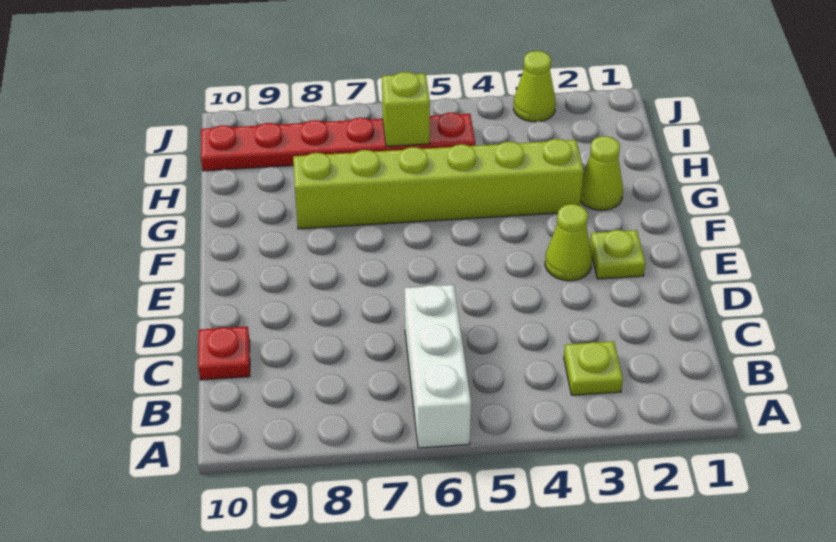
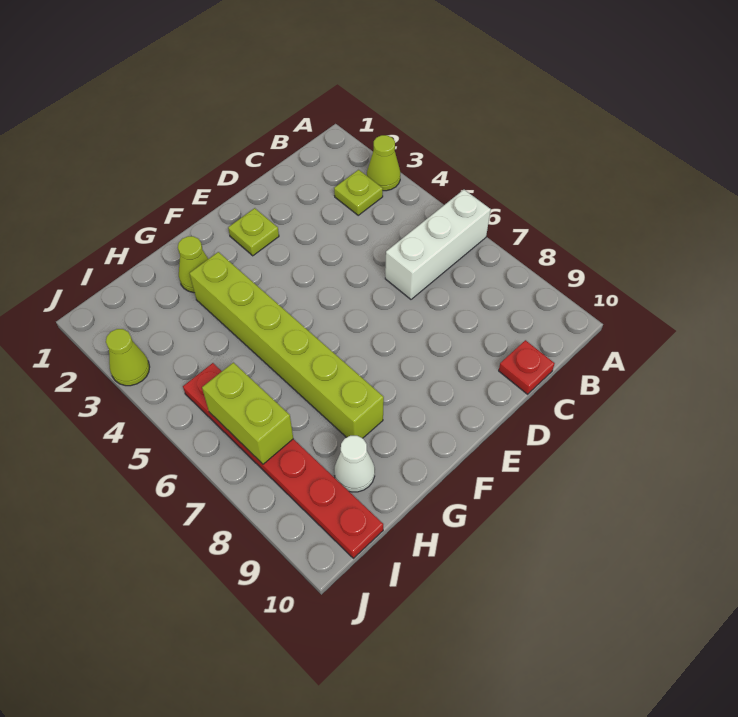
lime 1x1 cone [545,204,592,281] -> lime 1x1 cone moved to [367,135,400,191]
none -> white 1x1 cone [334,436,375,492]
lime 1x1 brick [382,72,430,146] -> lime 1x2 brick [202,363,293,464]

